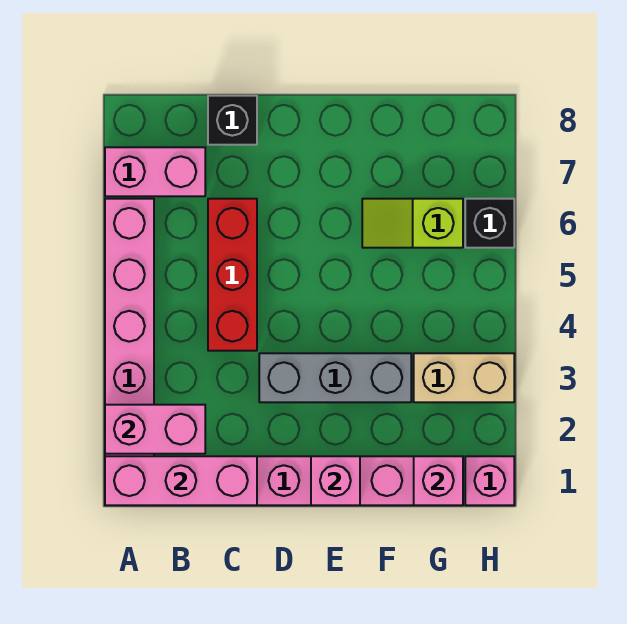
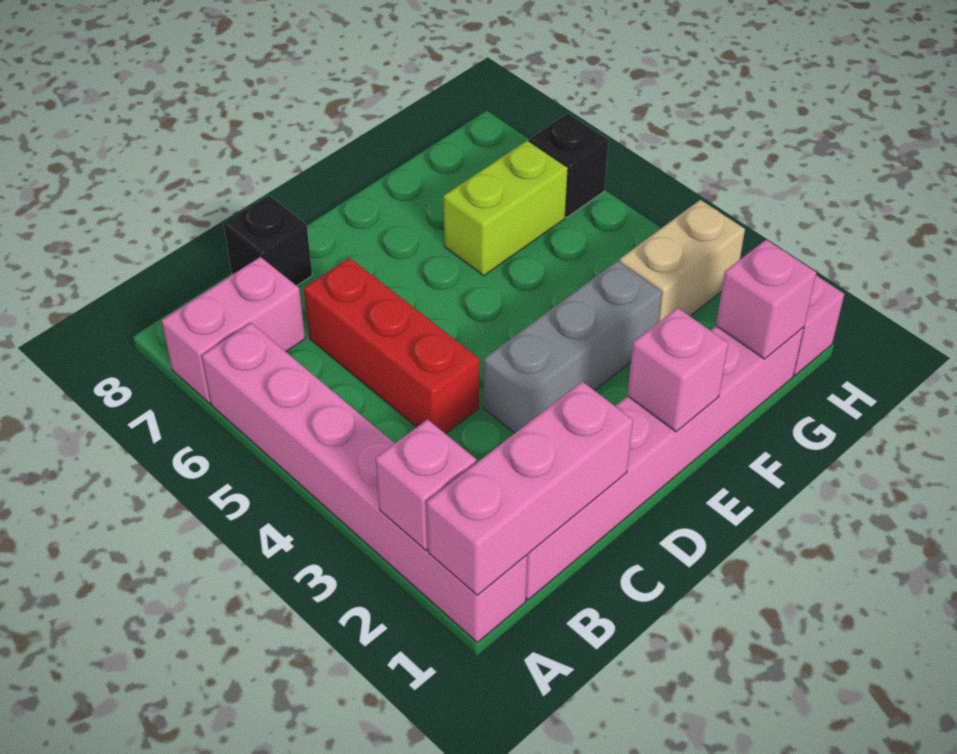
pink 1x2 brick [105,405,205,454] -> pink 1x1 brick [375,419,476,551]
lime 1x2 slope [362,199,463,248] -> lime 1x2 brick [443,141,568,276]

